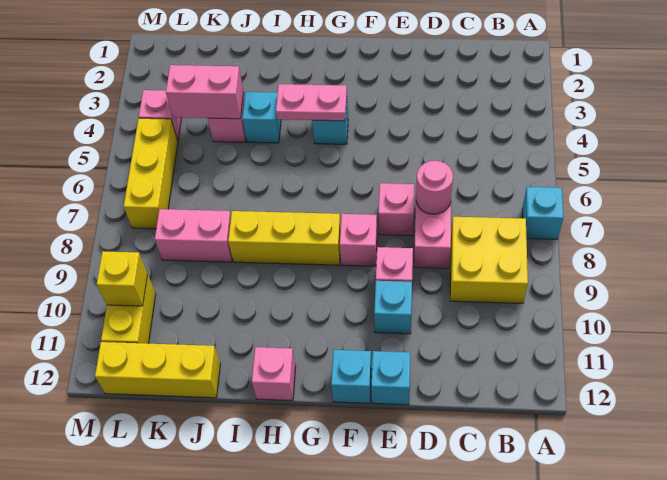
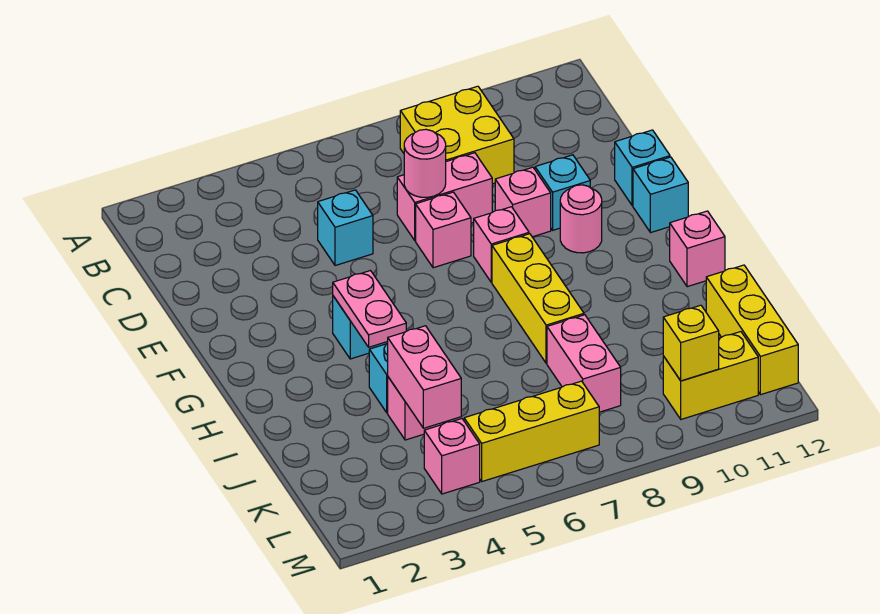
cyan 1x1 brick [522,187,564,239] -> cyan 1x1 brick moved to [318,190,373,266]
none -> pink 1x1 round brick [560,185,602,253]

